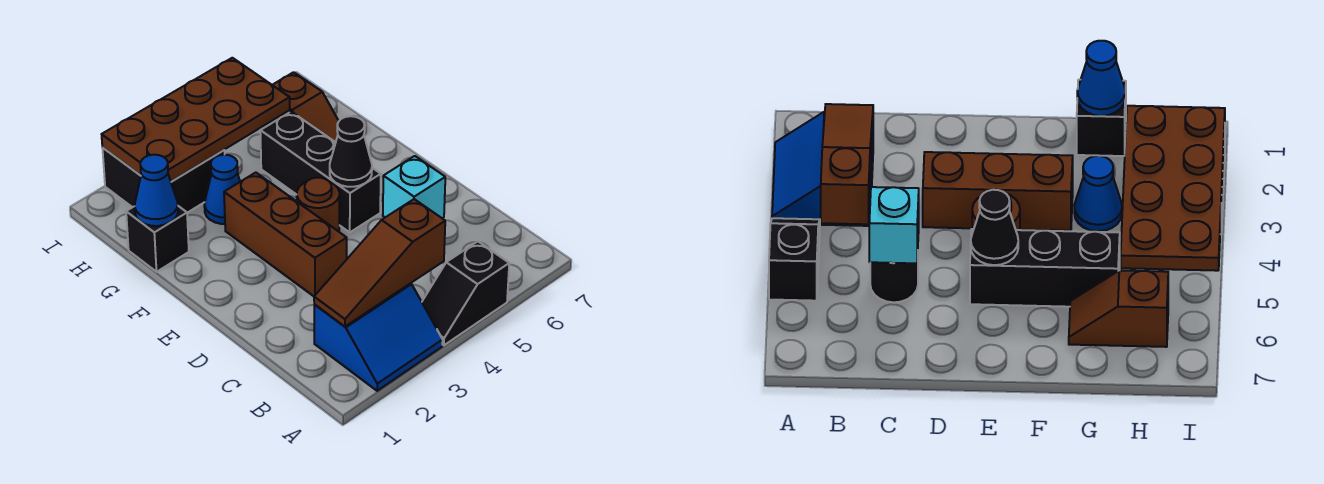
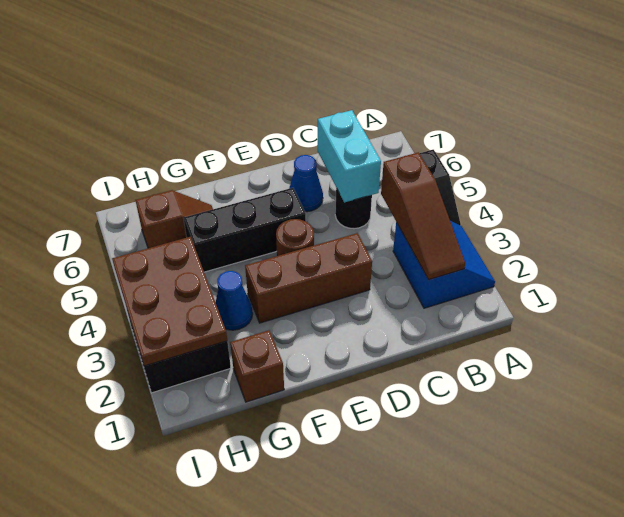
cyan 1x1 brick [383,156,445,218] -> cyan 1x2 brick [318,110,381,202]
black 1x1 cone [330,116,372,187] -> none
black 1x1 brick [126,206,189,272] -> brown 1x1 brick [230,330,284,402]
blue 1x1 cone [135,155,178,226] -> blue 1x1 cone moved to [290,155,323,212]
brown 2x4 plate [102,58,290,182] -> brown 2x3 plate [112,237,227,366]

